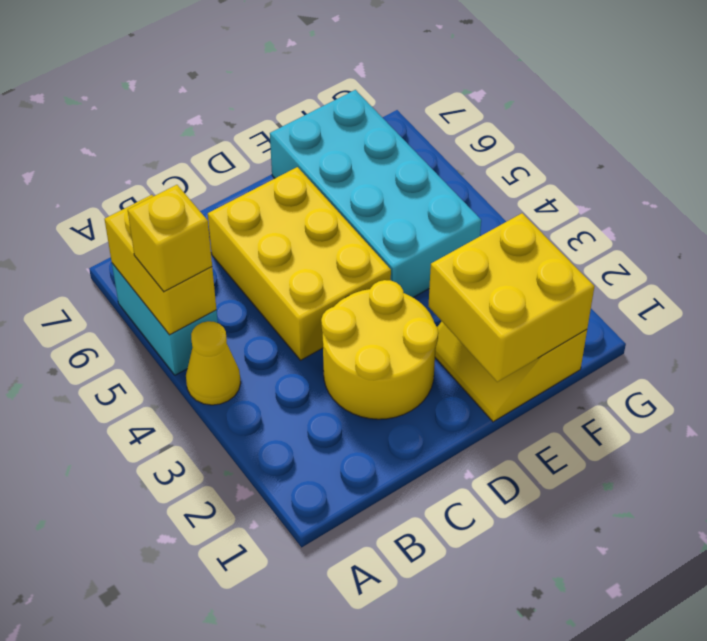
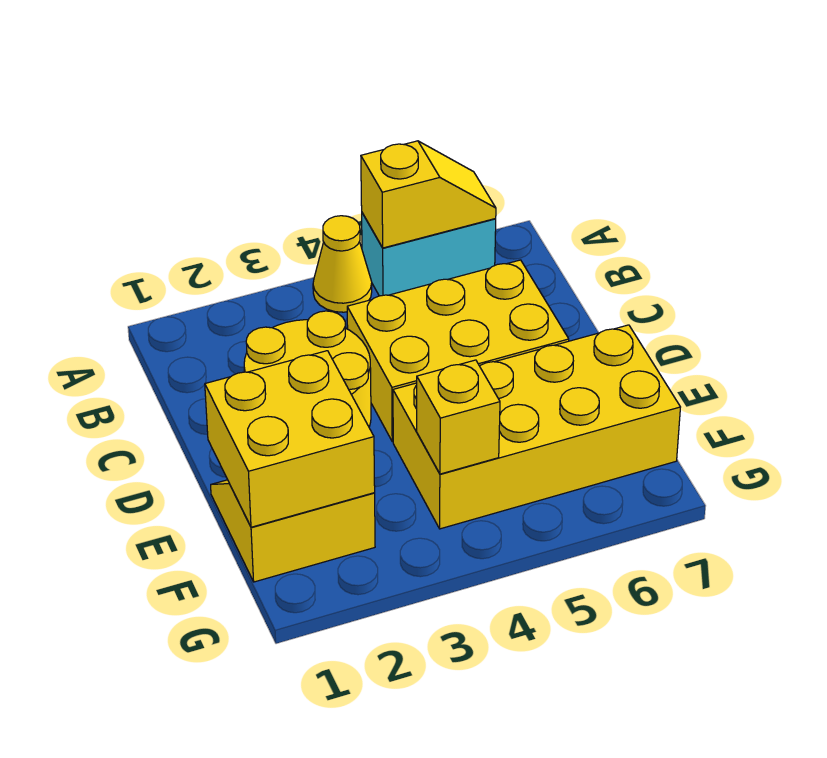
yellow 1x2 brick [105,195,216,335] -> yellow 1x2 slope [361,141,496,248]
yellow 1x1 brick [128,185,212,292] -> yellow 1x1 brick moved to [417,360,500,474]
cyan 2x4 brick [270,90,481,298] -> yellow 2x4 brick [393,325,680,529]

